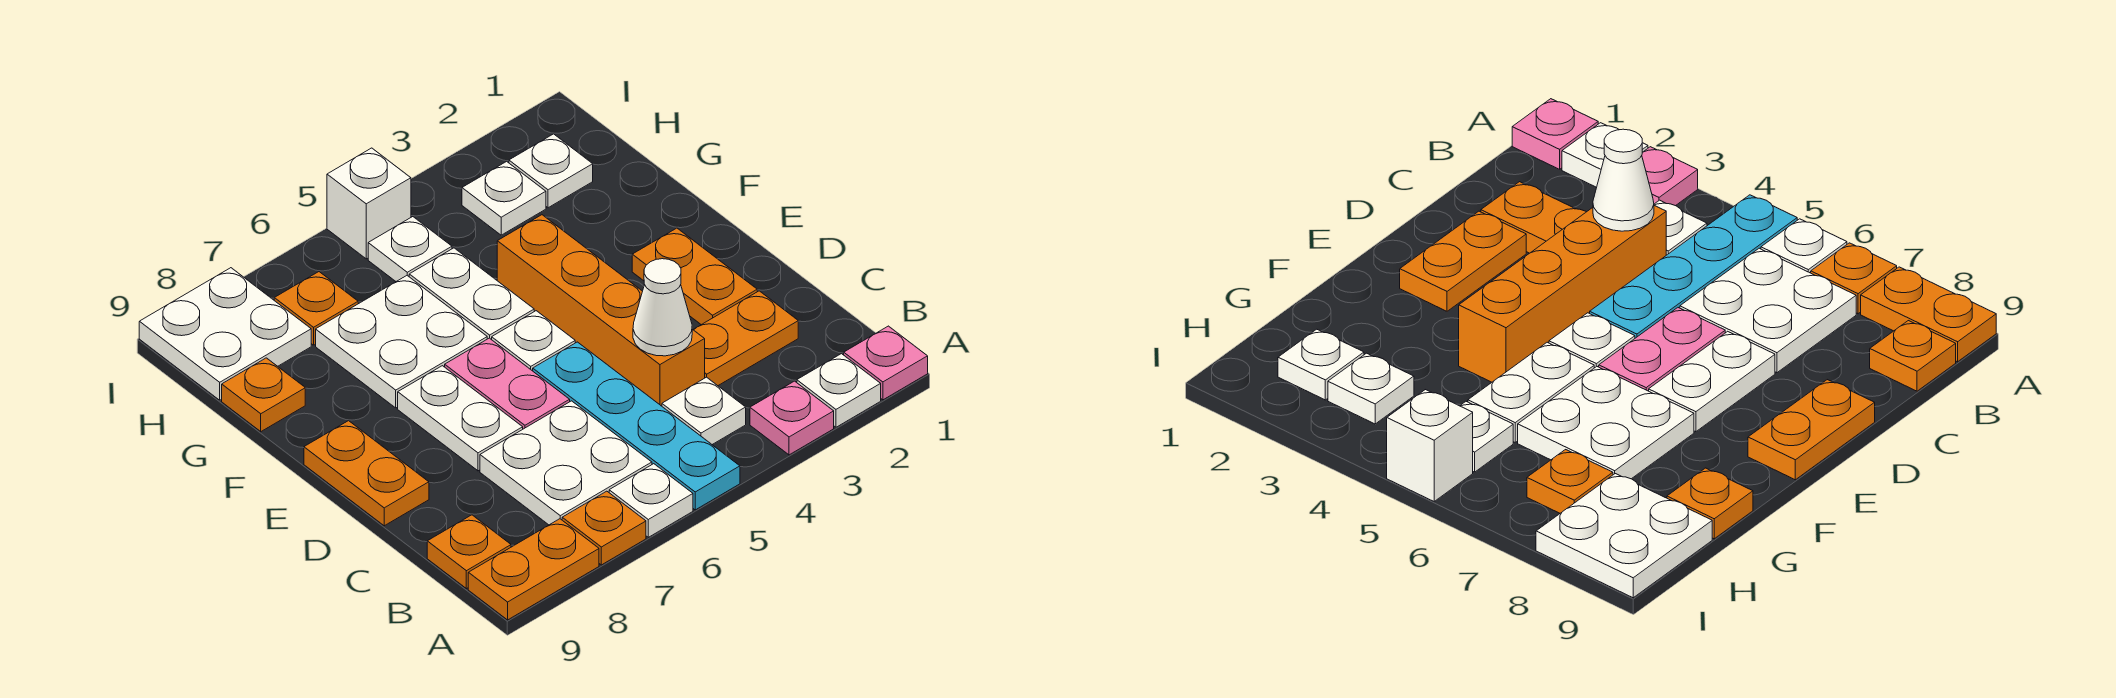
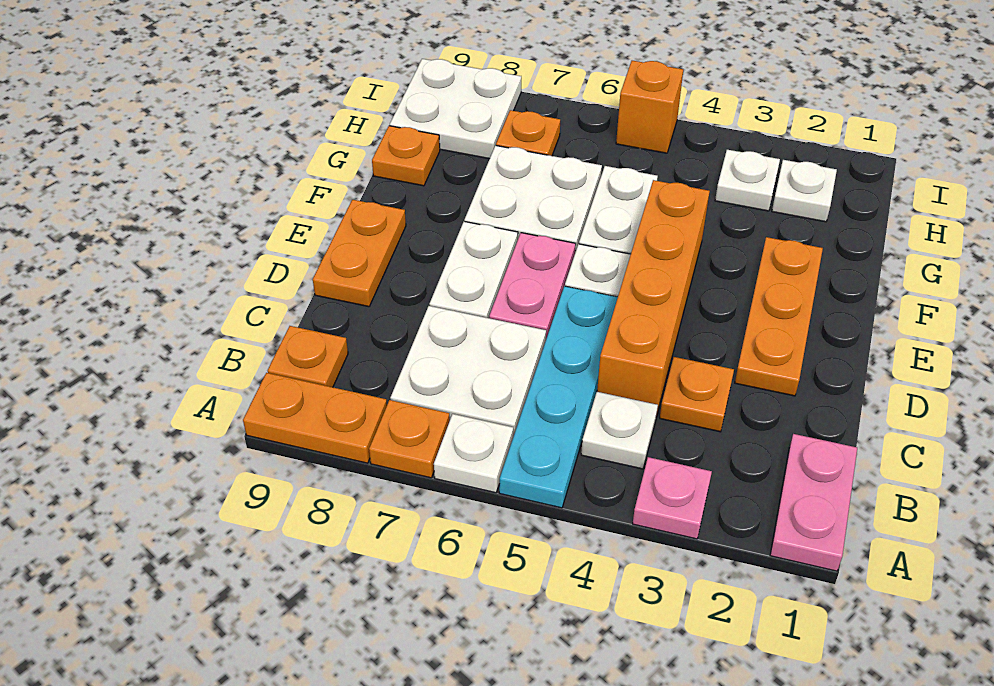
pink 1x1 plate [844,326,928,400] -> pink 1x2 plate [770,434,857,571]
white 1x1 plate [797,354,881,427] -> none
orange 1x2 plate [693,291,798,386] -> orange 1x1 plate [660,357,734,432]
white 1x1 cone [633,259,692,356] -> none
orange 1x2 plate [632,228,757,325] -> orange 1x3 plate [735,237,823,396]
white 1x1 plate [368,217,452,281] -> none
white 1x1 brick [327,148,411,259] -> orange 1x1 brick [616,61,683,153]

